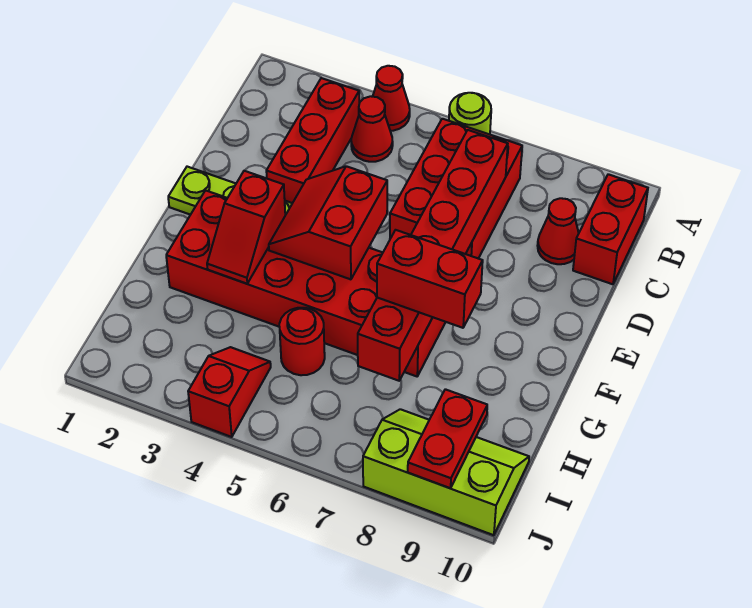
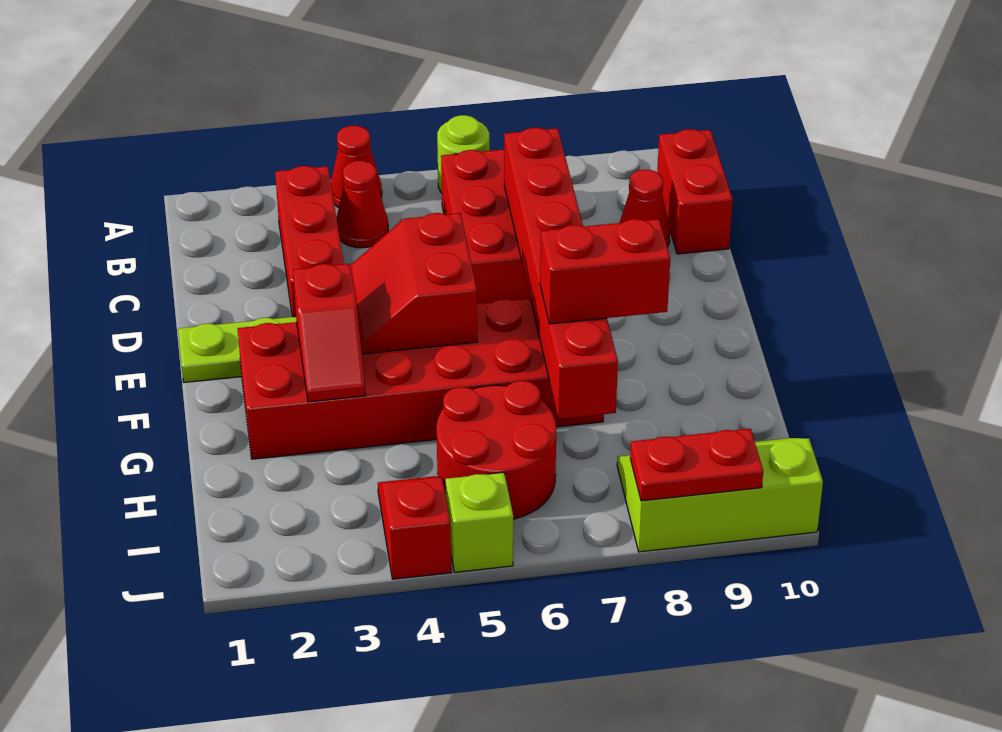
red 1x1 round brick [279,308,325,375] -> red 2x2 round brick [436,381,556,519]
red 1x2 plate [408,389,487,488] -> red 1x2 plate turned to [630,429,763,501]
none -> lime 1x1 brick [445,472,513,572]

